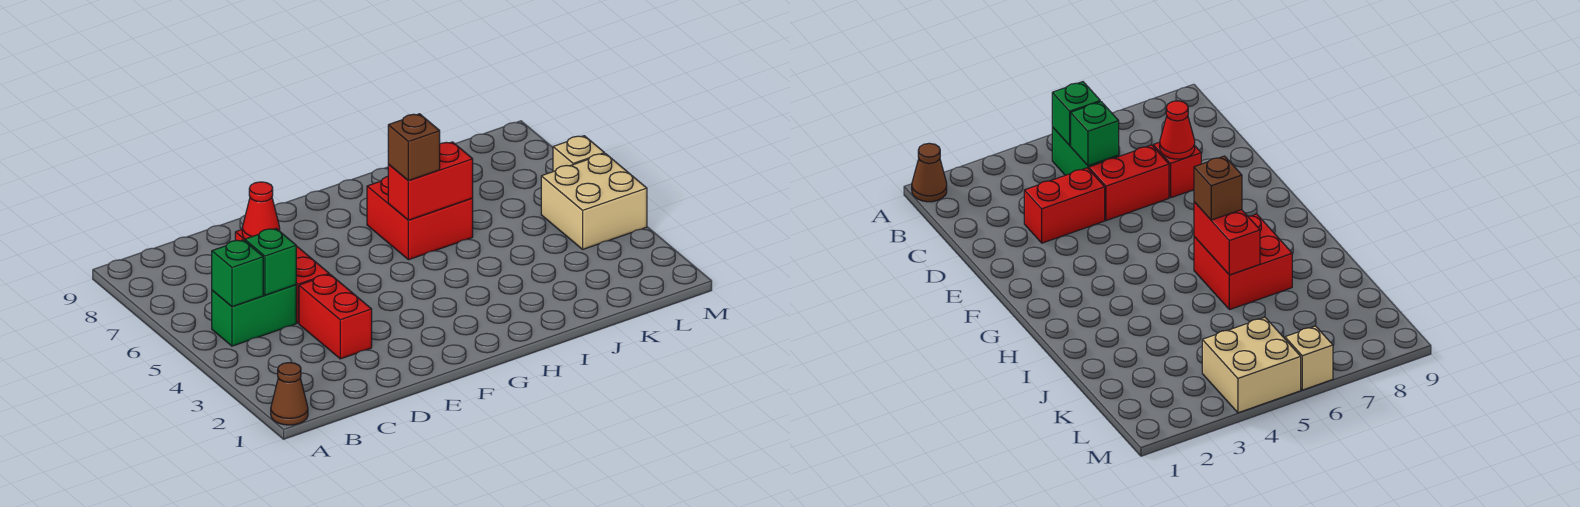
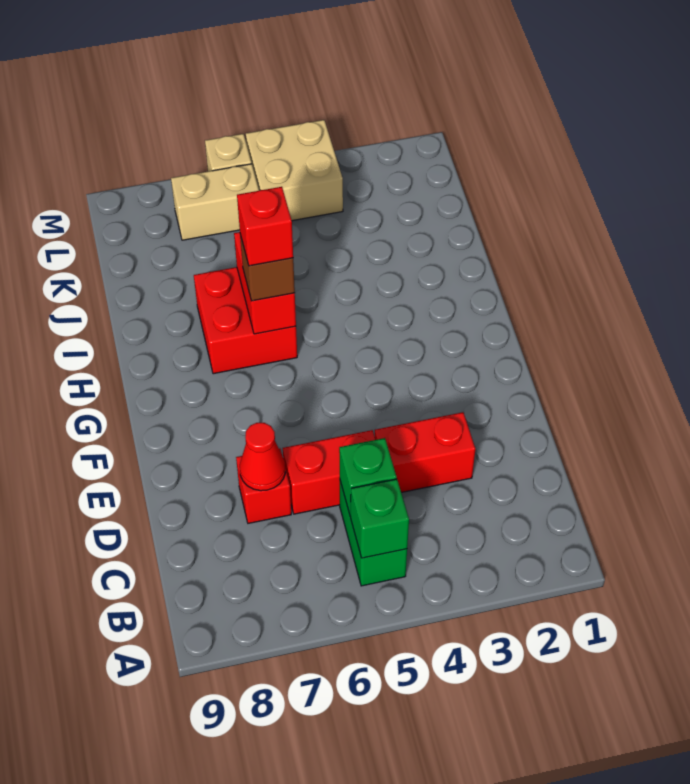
brown 1x1 cone [271,363,308,425] -> none
none -> red 1x1 brick [237,187,293,266]
none -> tan 1x2 brick [171,164,259,240]

